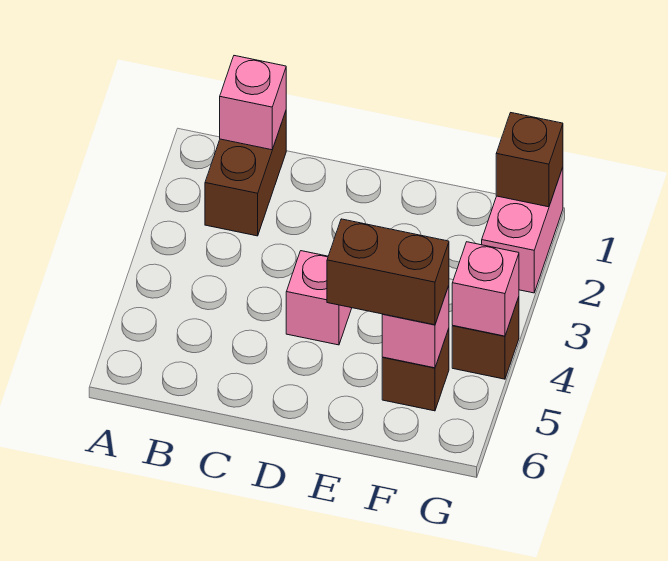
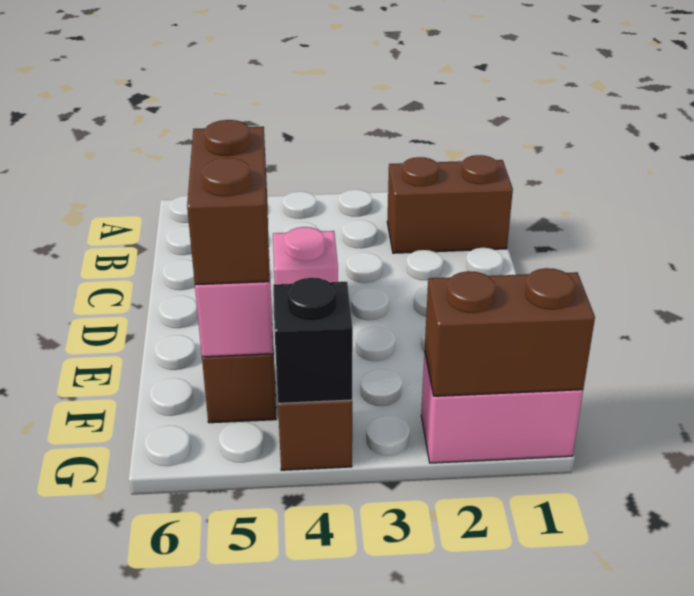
pink 1x1 brick [220,56,286,150] -> none
brown 1x1 brick [496,113,563,207] -> brown 1x2 brick [425,268,595,396]
pink 1x1 brick [452,242,519,336] -> black 1x1 brick [273,278,353,403]

